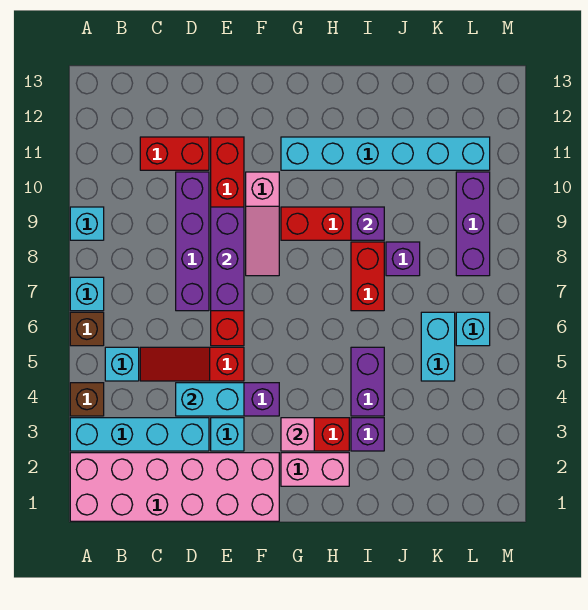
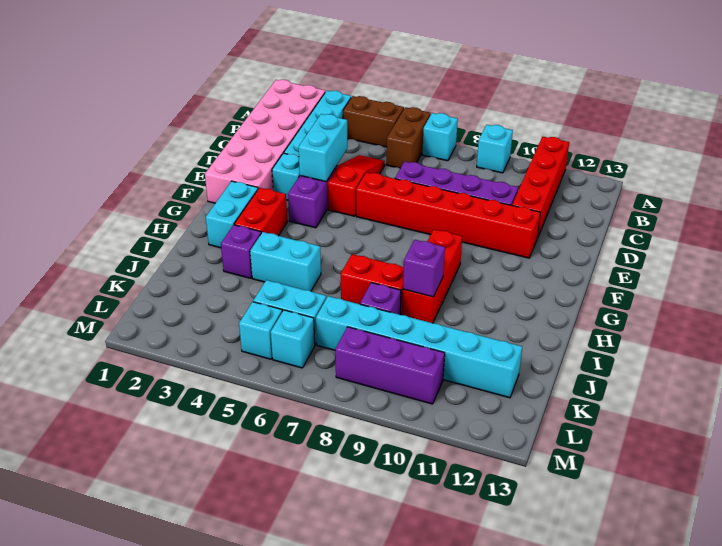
brown 1x1 brick [70,383,104,416] -> brown 1x2 brick [343,96,404,147]
brown 1x1 brick [70,312,104,346] -> brown 1x2 brick [386,107,431,168]
cyan 1x1 brick [105,347,139,381] -> cyan 1x1 brick moved to [239,302,282,359]
red 1x2 brick [140,137,209,170] -> red 1x4 brick [512,137,569,238]
purple 1x3 brick [211,207,244,311] -> none
pink 1x3 slope [246,172,279,276] -> none
pink 1x2 brick [281,453,349,486] -> cyan 1x2 brick [206,181,258,248]
pink 1x1 brick [281,418,314,451] -> none
cyan 1x6 brick [281,137,490,170] -> cyan 1x6 brick turned to [316,296,522,398]
purple 1x2 brick [351,347,384,416] -> cyan 1x2 brick [250,232,321,291]

